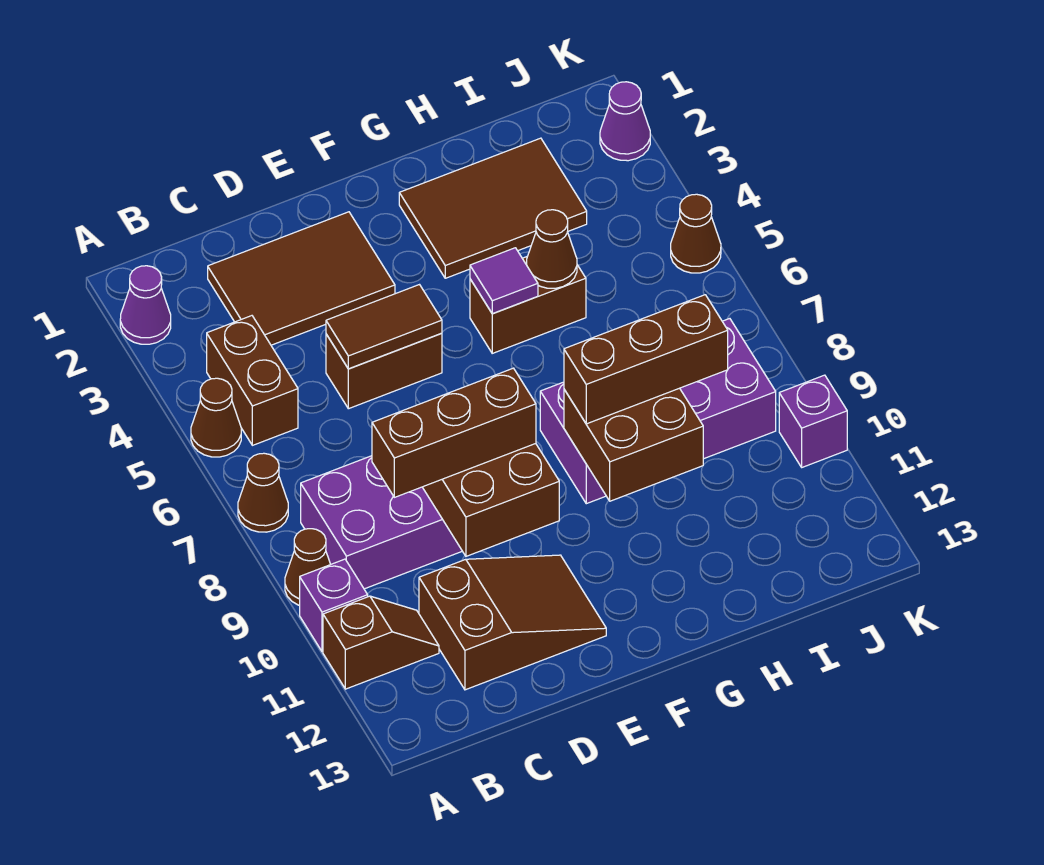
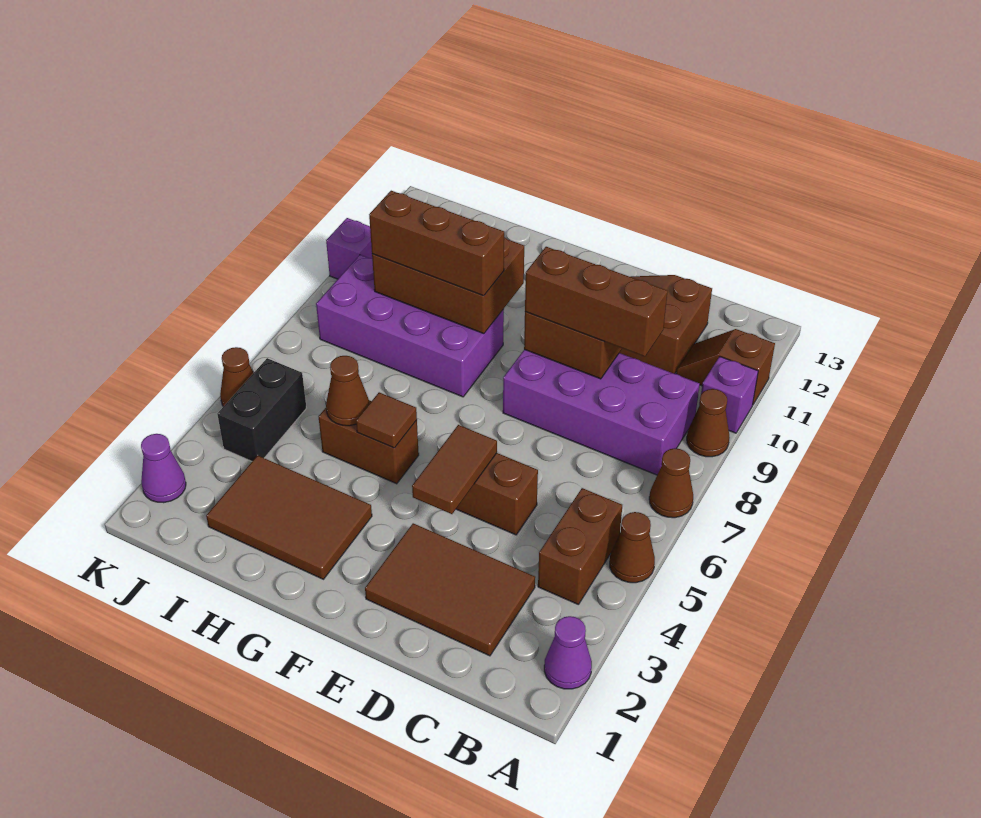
brown 1x2 tile [326,285,442,369] -> brown 1x2 tile turned to [412,425,497,514]
purple 1x1 tile [470,248,538,314] -> brown 1x1 tile [356,392,417,448]
brown 2x2 brick [564,388,703,501] -> brown 2x3 brick [372,237,524,334]
none -> black 1x2 brick [217,358,306,461]

